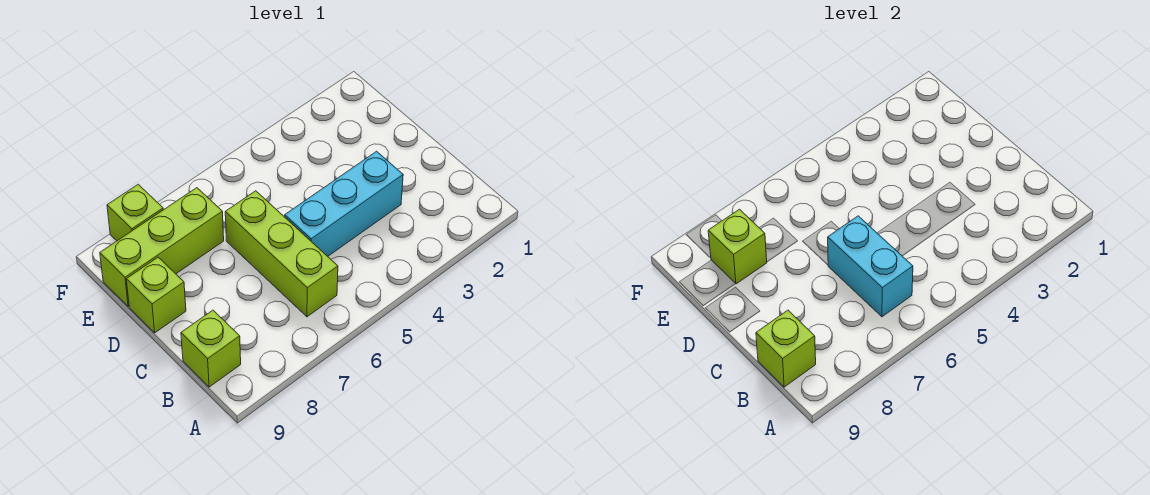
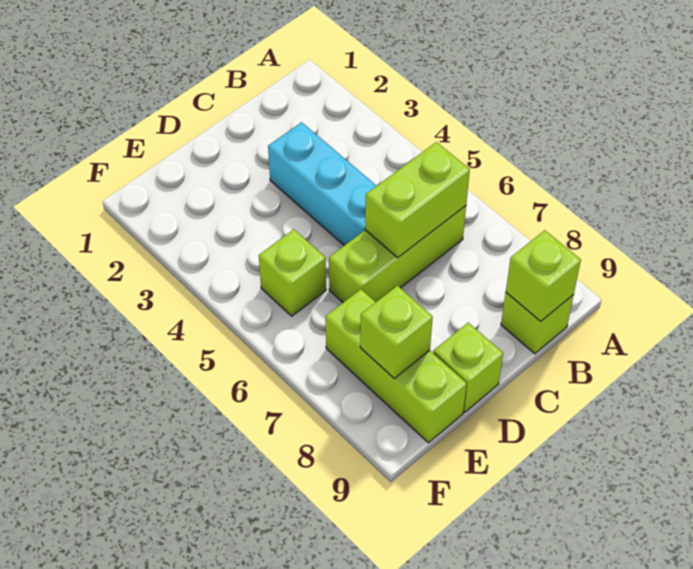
cyan 1x2 brick [828,216,913,317] -> lime 1x2 brick [365,142,470,257]
lime 1x1 brick [107,184,163,241] -> lime 1x1 brick moved to [259,230,326,316]

